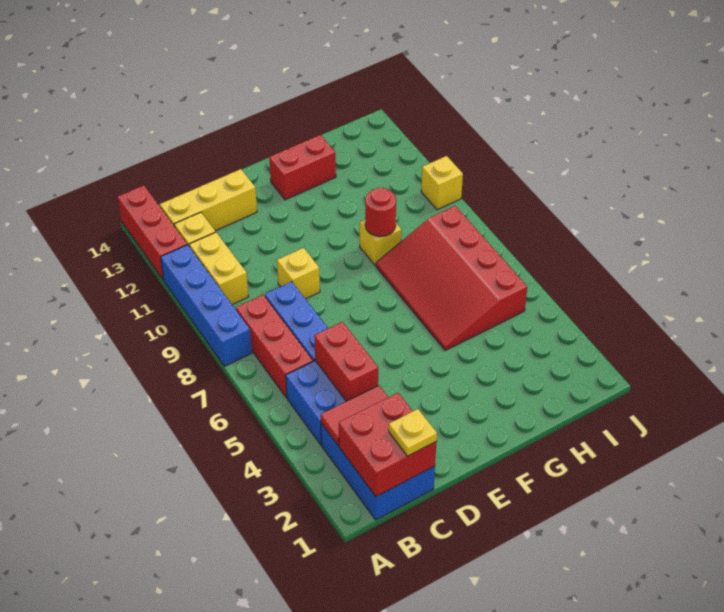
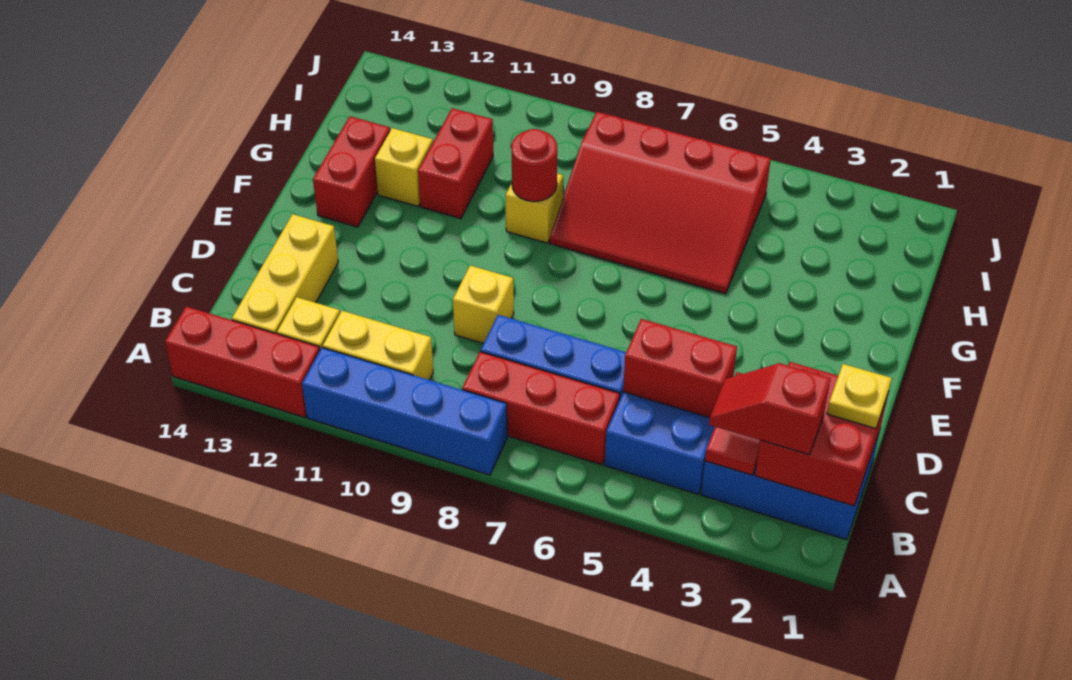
none -> red 1x2 slope [709,363,831,455]
none -> red 1x2 brick [418,108,493,219]
yellow 1x1 brick [421,156,463,210] -> yellow 1x1 brick moved to [375,128,433,206]

